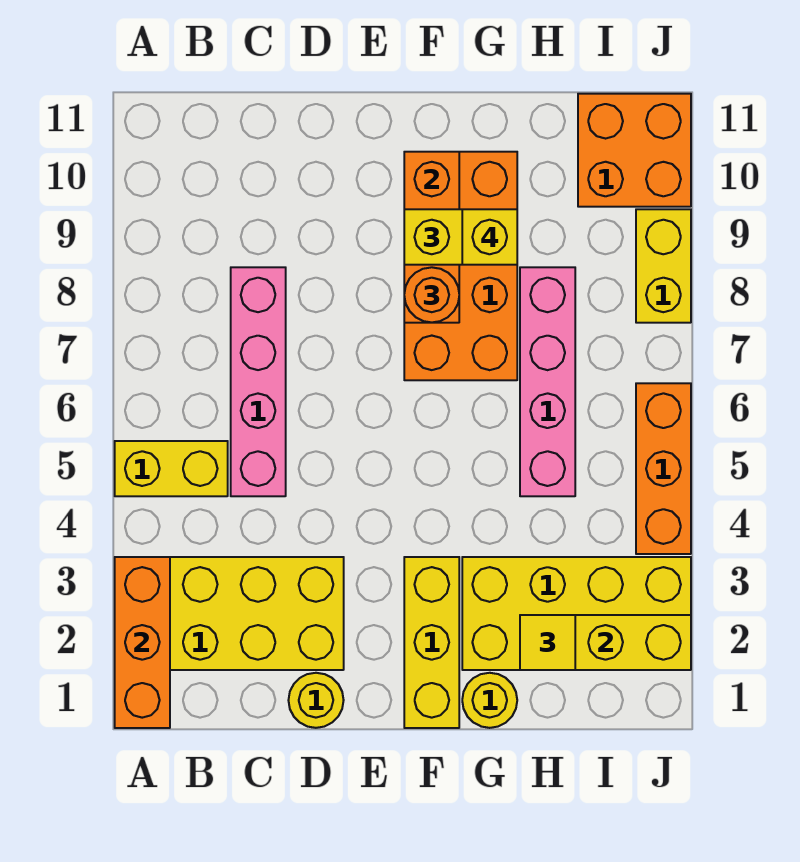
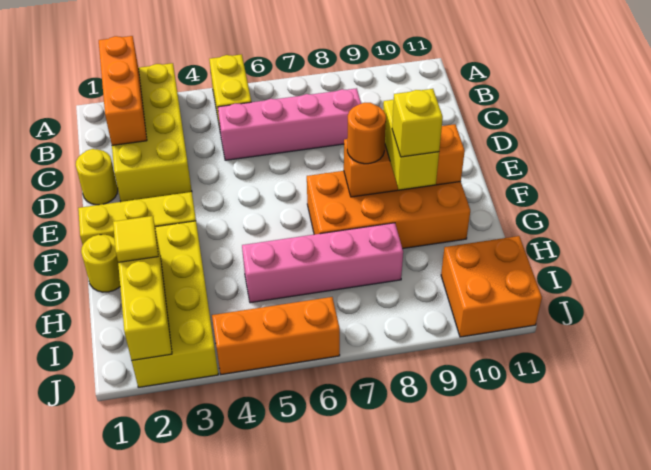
orange 1x3 brick [115,557,170,728] -> orange 1x3 brick turned to [99,36,147,145]
yellow 1x2 brick [636,209,691,323] -> none

